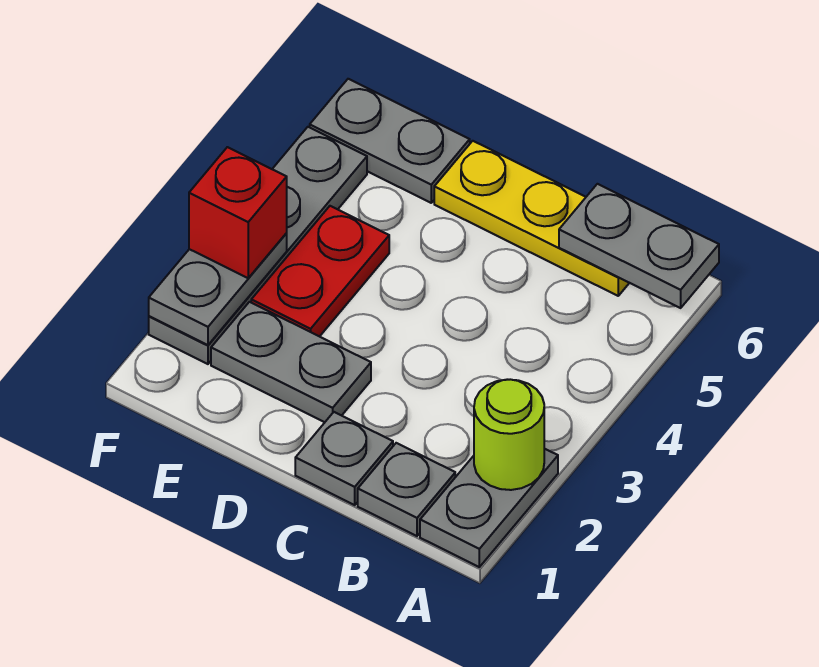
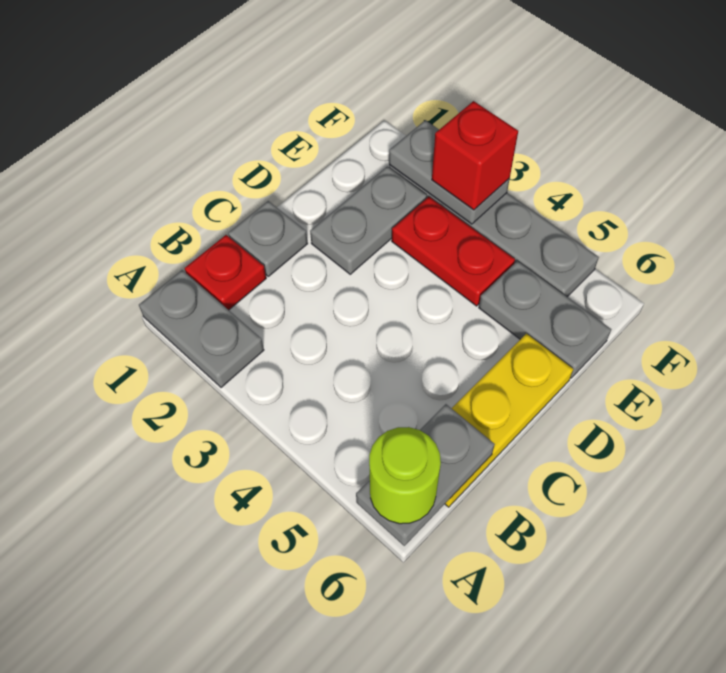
lime 1x1 round brick [474,379,544,490] -> lime 1x1 round brick moved to [369,427,441,524]
grey 1x1 plate [358,443,455,536] -> red 1x1 plate [185,235,266,310]
grey 1x2 plate [310,79,470,203] -> grey 1x2 plate turned to [479,261,611,378]

